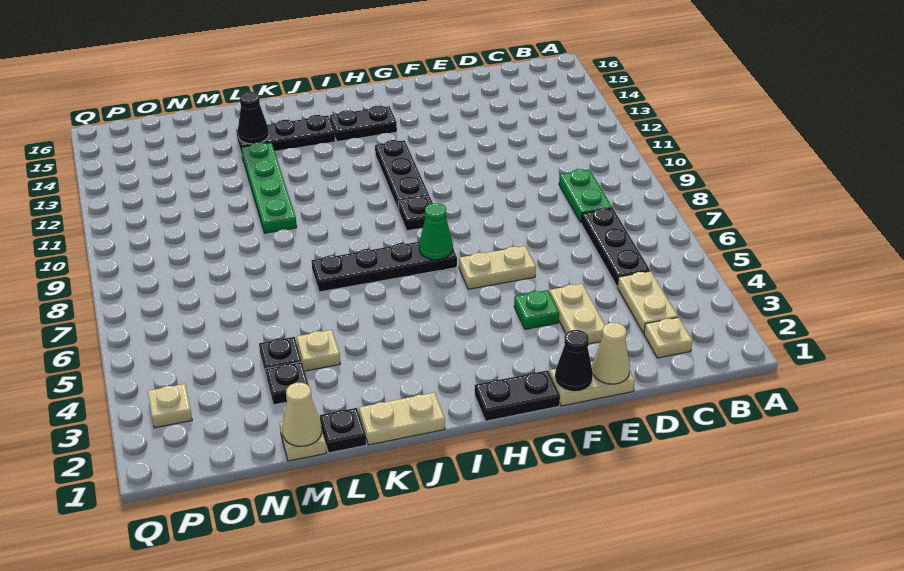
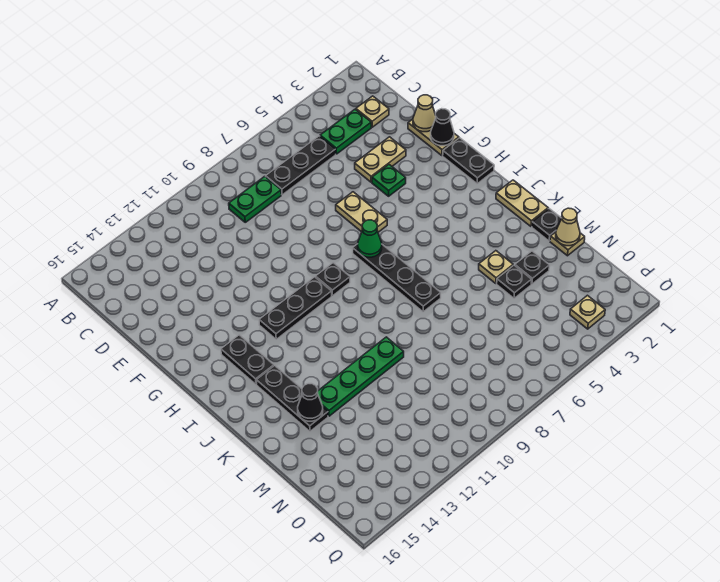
tan 1x2 plate [617,271,678,333] -> green 1x2 plate [320,109,371,154]

